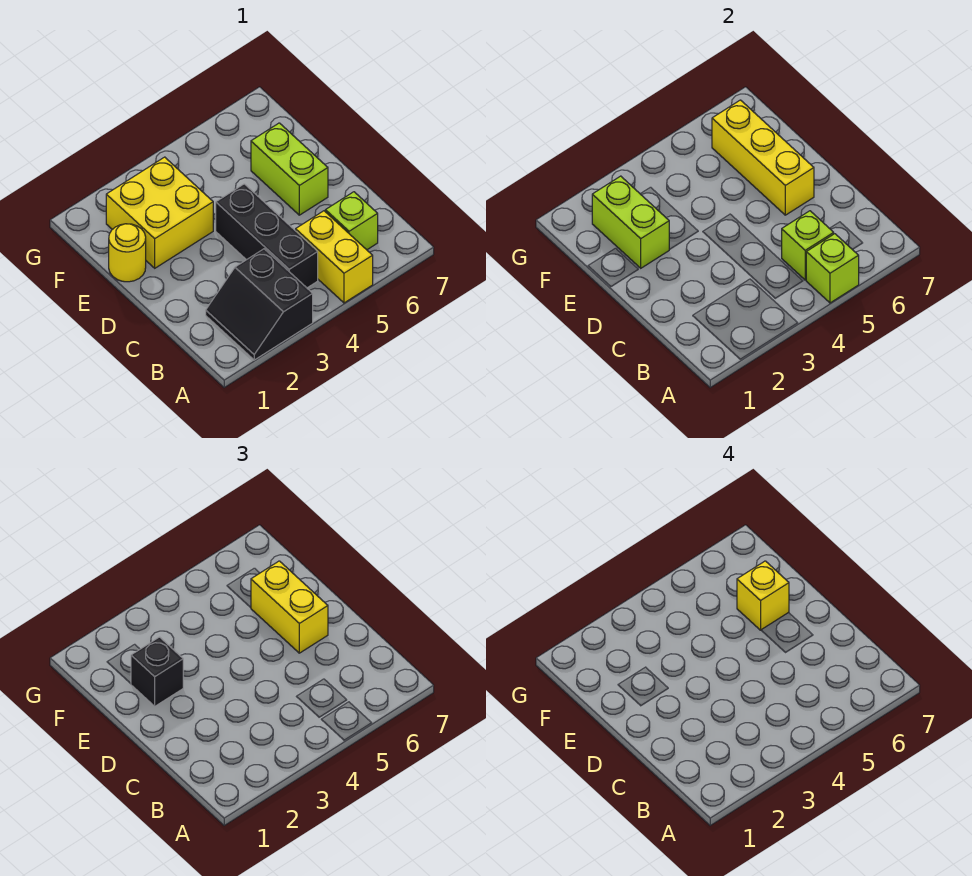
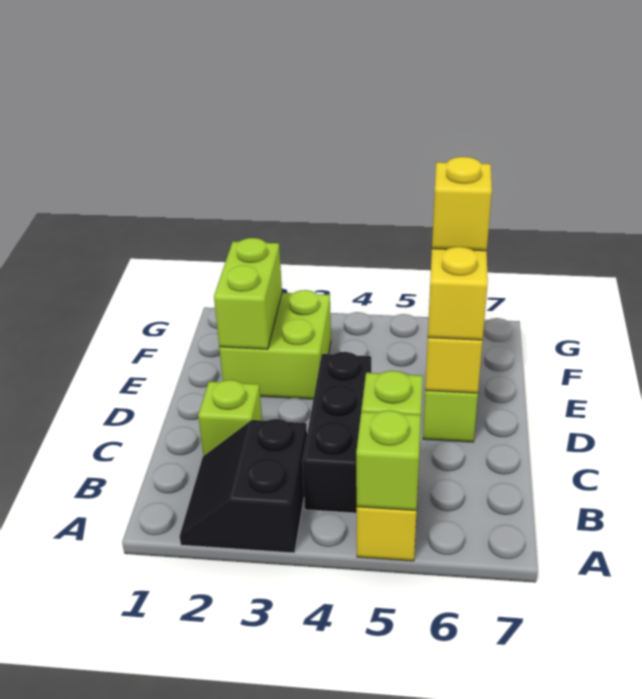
lime 1x1 brick [325,192,378,250] -> lime 1x1 brick moved to [198,380,262,456]
yellow 1x1 round brick [109,224,146,282] -> none
yellow 2x2 brick [106,157,213,268] -> lime 2x2 brick [219,290,331,399]
black 1x1 brick [131,637,183,706] -> none

